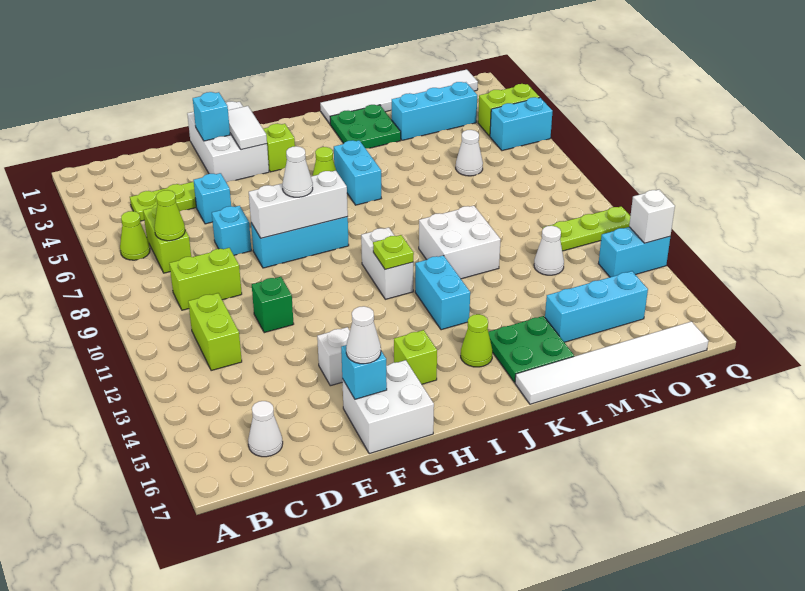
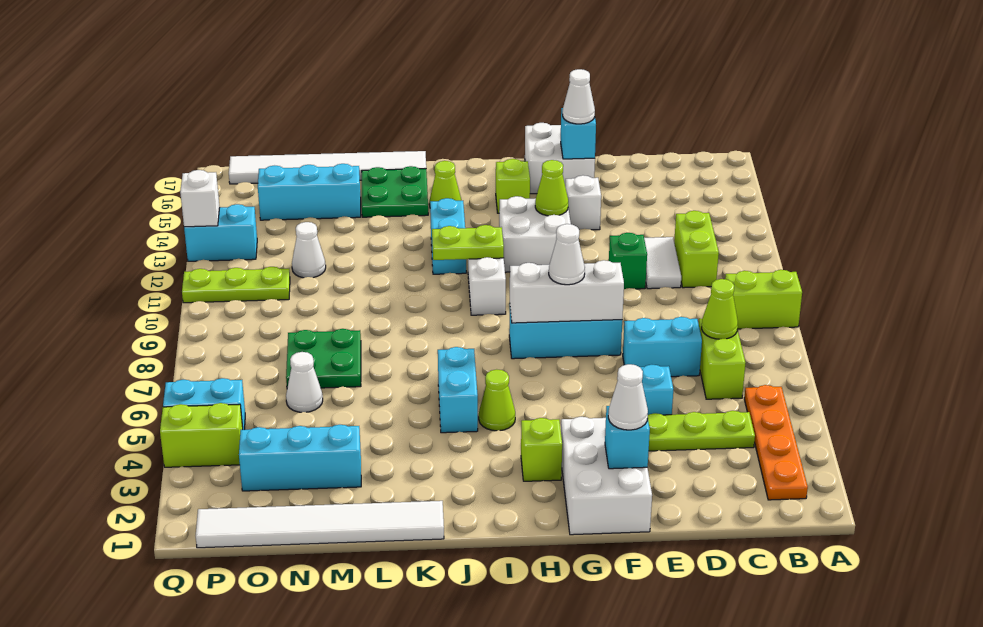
none -> orange 1x4 plate [744,385,808,500]
lime 1x1 cone [120,211,150,260] -> lime 1x1 cone moved to [535,160,568,216]
lime 1x2 brick [169,248,242,310] -> lime 1x2 brick moved to [725,270,802,329]
white 1x1 cone [248,401,283,457] -> white 1x1 cone moved to [608,364,648,430]
cyan 1x1 brick [212,206,251,255] -> cyan 1x2 brick [623,317,702,377]
white 1x2 tile [228,106,267,150] -> white 1x2 tile moved to [644,237,681,289]
lime 1x1 plate [373,235,414,270] -> lime 1x2 plate [432,225,504,260]
green 2x2 plate [330,105,401,148] -> green 2x2 plate moved to [286,329,361,388]
white 2x2 brick [419,206,501,279] -> white 2x2 brick moved to [499,196,571,272]

